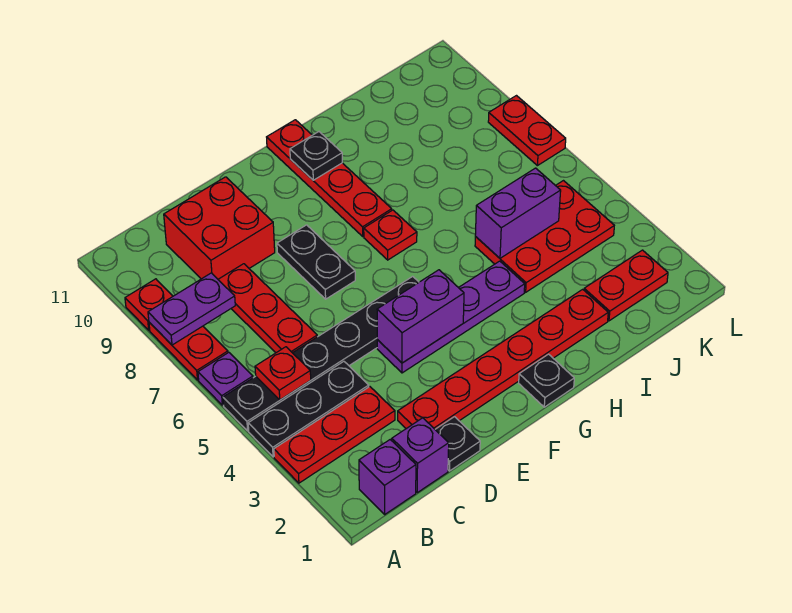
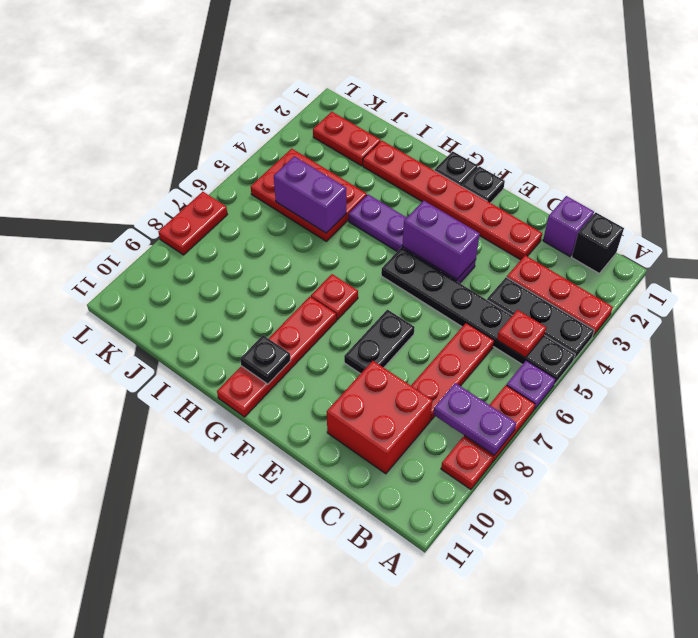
purple 1x1 brick [359,440,416,514] -> black 1x1 brick [572,212,624,273]
black 1x1 plate [435,417,480,471] -> black 1x1 plate moved to [461,166,505,203]

